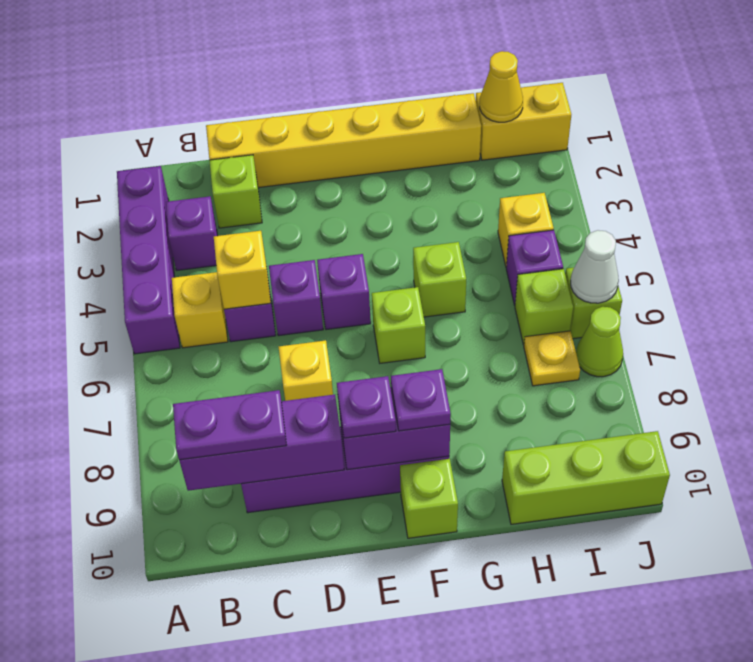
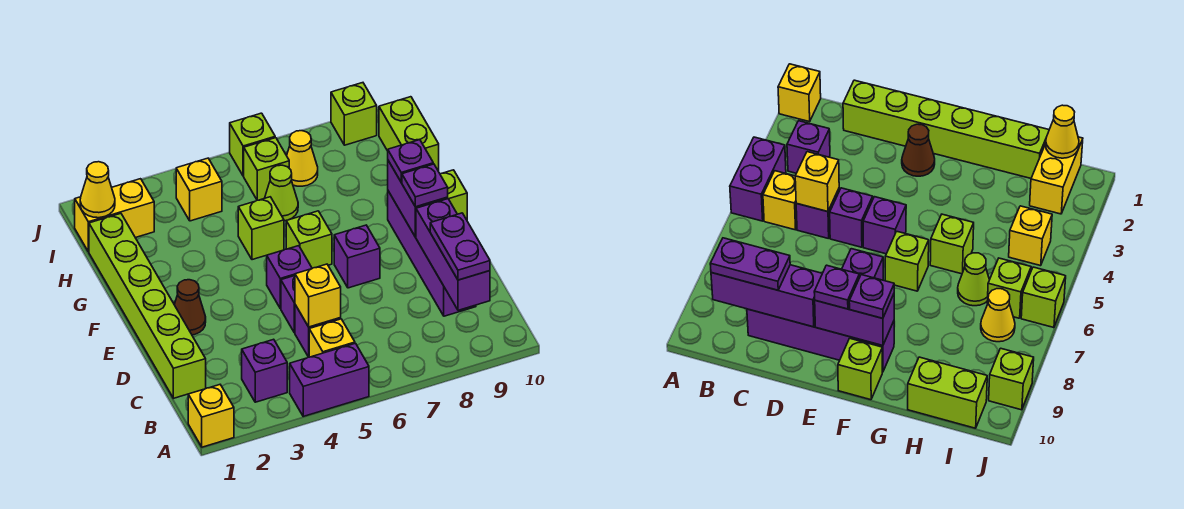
purple 1x4 brick [117,166,180,354] -> purple 1x2 brick [290,343,369,416]
yellow 1x6 brick [206,93,481,188] -> lime 1x6 brick [89,213,206,398]
lime 1x1 brick [209,155,262,228] -> lime 1x1 brick moved to [331,83,377,145]
yellow 1x1 brick [279,340,333,401] -> yellow 1x1 brick moved to [188,385,234,447]
none -> brown 1x1 cone [174,280,206,335]
lime 1x3 brick [502,431,670,524] -> lime 1x2 brick [379,97,439,171]
yellow 1x2 brick [476,83,571,160] -> yellow 1x2 brick turned to [75,179,154,252]
purple 1x1 brick [506,230,563,305] -> purple 1x1 brick moved to [334,225,380,288]
yellow 1x1 plate [524,331,580,386] -> yellow 1x1 cone [287,131,318,186]
white 1x1 cone [571,230,619,303] -> none
lime 1x1 cone [576,307,623,377] -> lime 1x1 cone moved to [265,165,298,221]

